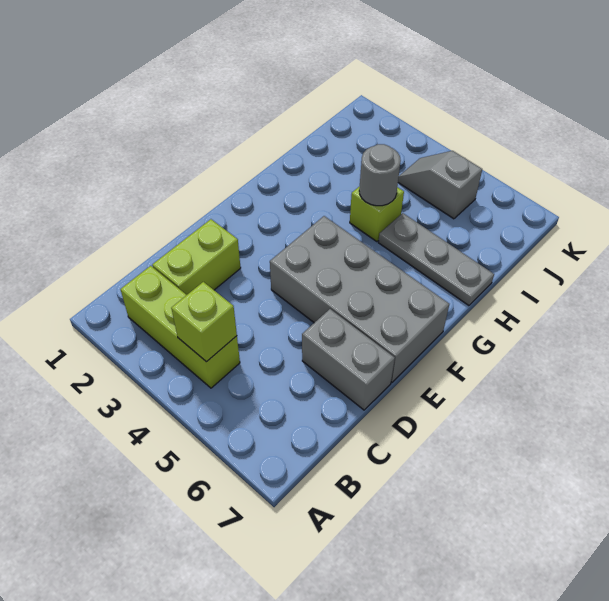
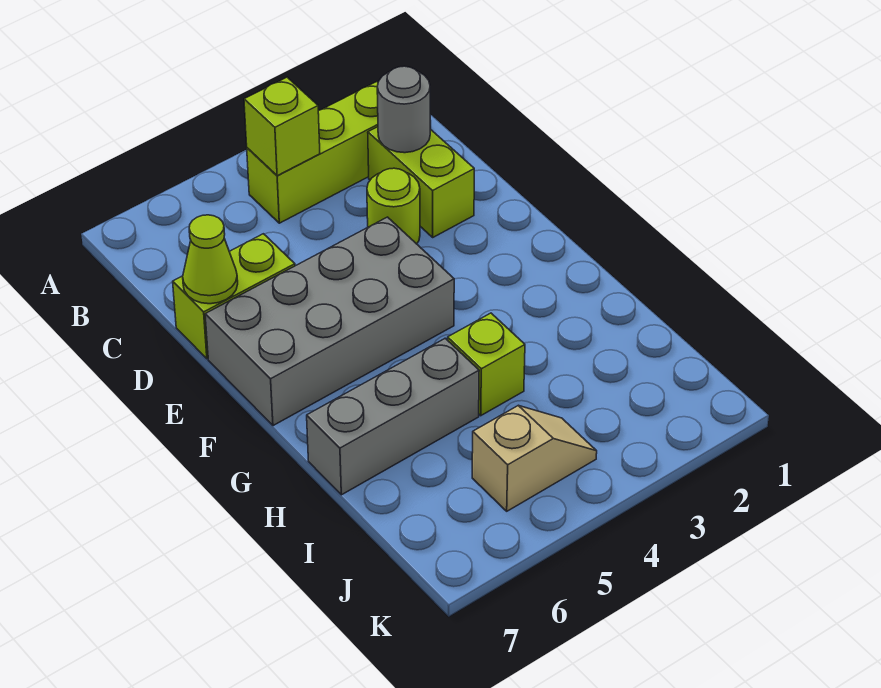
none -> lime 1x1 round brick [367,168,420,244]
grey 1x2 brick [302,309,395,410] -> lime 1x2 brick [173,234,295,359]
none -> lime 1x1 cone [183,215,238,304]
grey 1x1 round brick [359,144,401,206] -> grey 1x1 round brick moved to [377,66,430,153]
grey 1x3 plate [378,213,494,306] -> grey 1x3 brick [307,338,479,495]
grey 1x2 slope [398,151,482,219] -> tan 1x2 slope [472,406,597,511]

